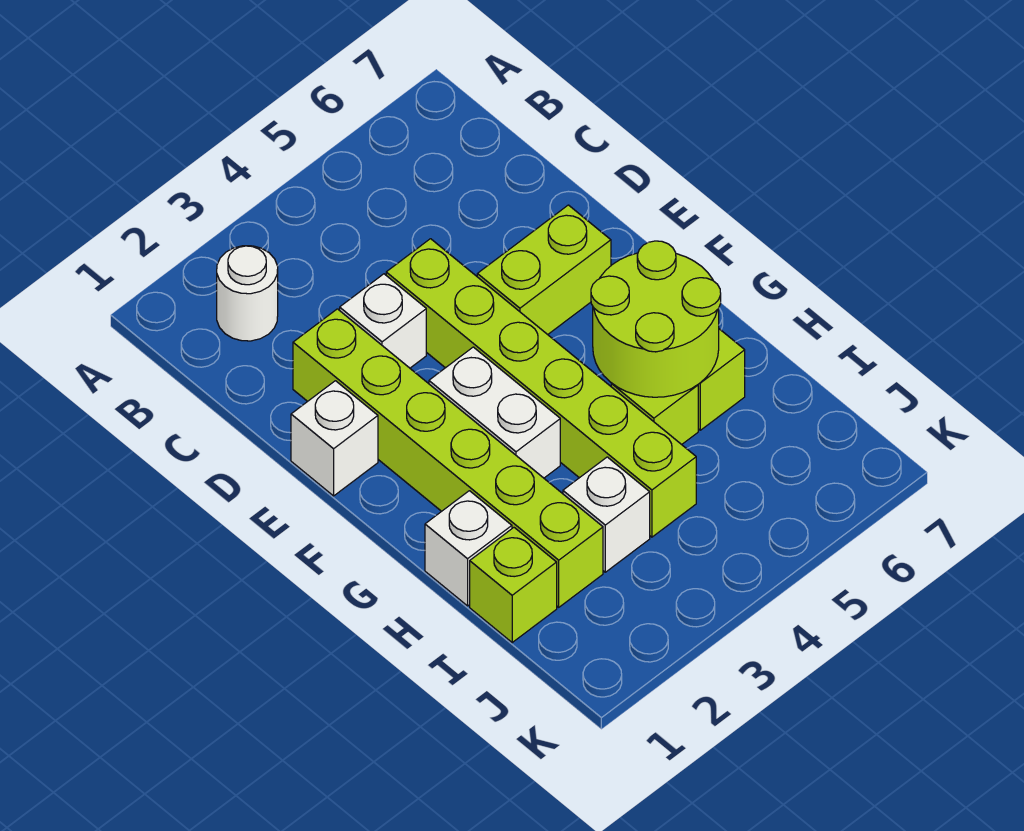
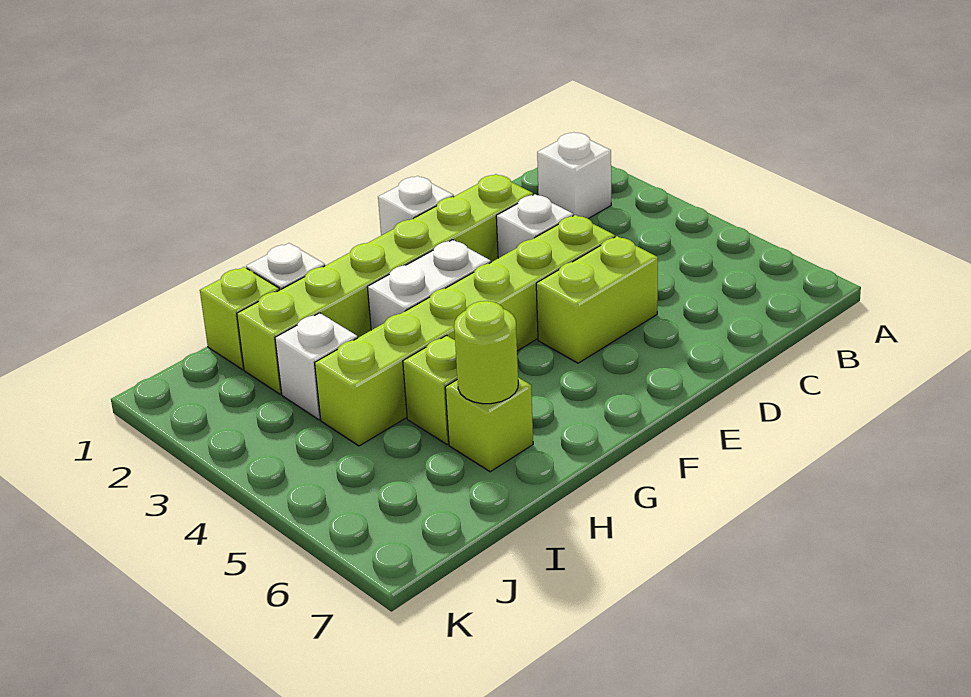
white 1x1 round brick [217,246,278,341] -> white 1x1 brick [537,133,611,218]
lime 1x2 brick [477,205,611,335] -> lime 1x2 brick turned to [536,236,658,363]
lime 2x2 round brick [591,241,721,397] -> lime 1x1 round brick [454,301,518,404]

